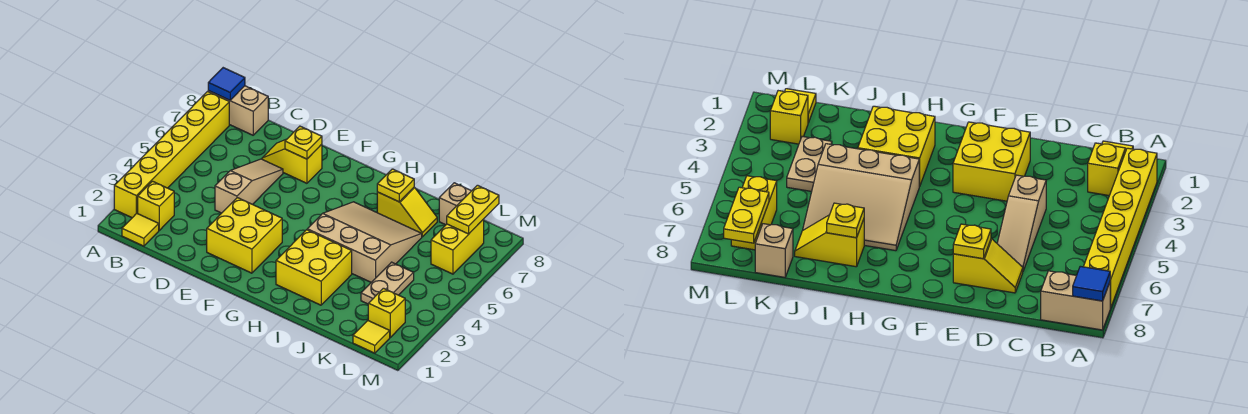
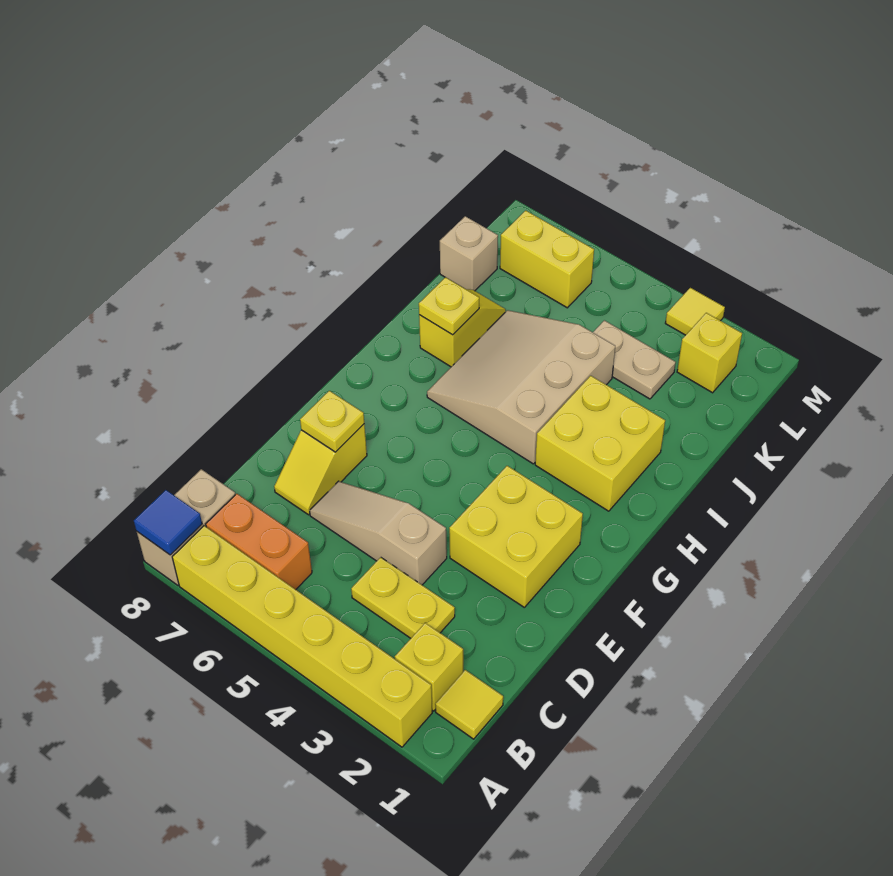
none -> orange 1x2 brick [206,494,312,590]
yellow 1x1 tile [353,321,390,353] -> yellow 1x1 tile moved to [665,288,725,335]
yellow 1x2 plate [447,185,499,234] -> yellow 1x2 plate moved to [351,557,455,638]

